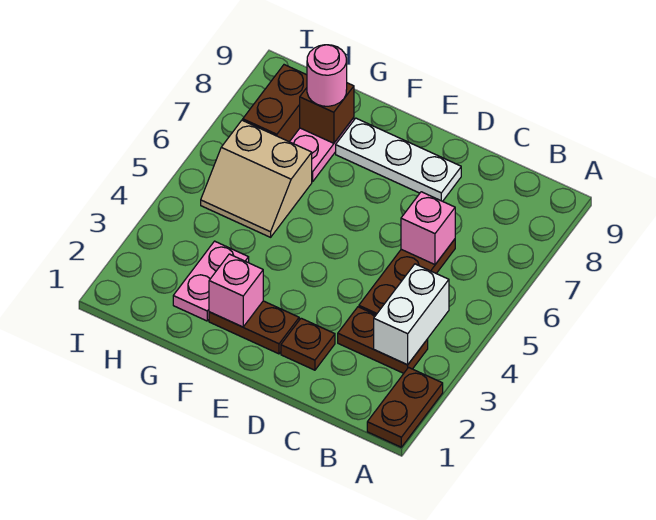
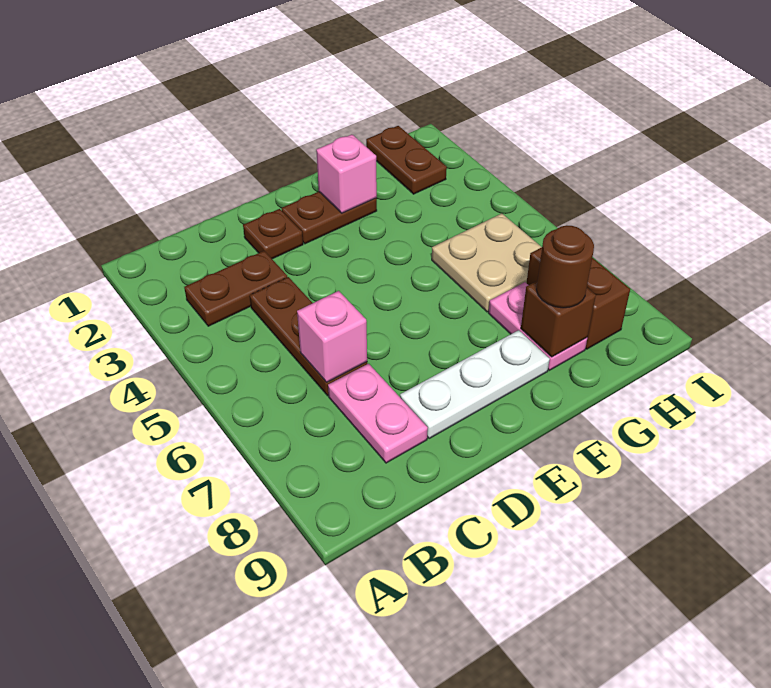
brown 1x2 plate [367,367,443,447] -> brown 1x2 plate moved to [366,126,447,194]
white 1x2 brick [374,264,449,365] -> none
pink 1x2 plate [173,241,249,321] -> pink 1x2 plate moved to [328,364,428,463]
tan 2x2 slope [201,120,312,237] -> tan 2x2 plate [432,213,541,312]
pink 1x1 round brick [307,45,347,106] -> brown 1x1 round brick [536,225,594,308]

